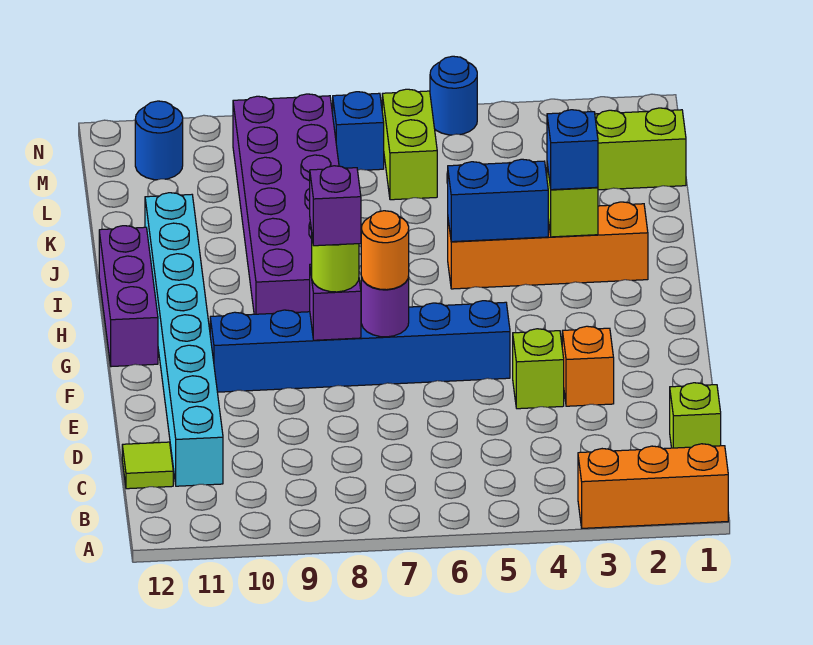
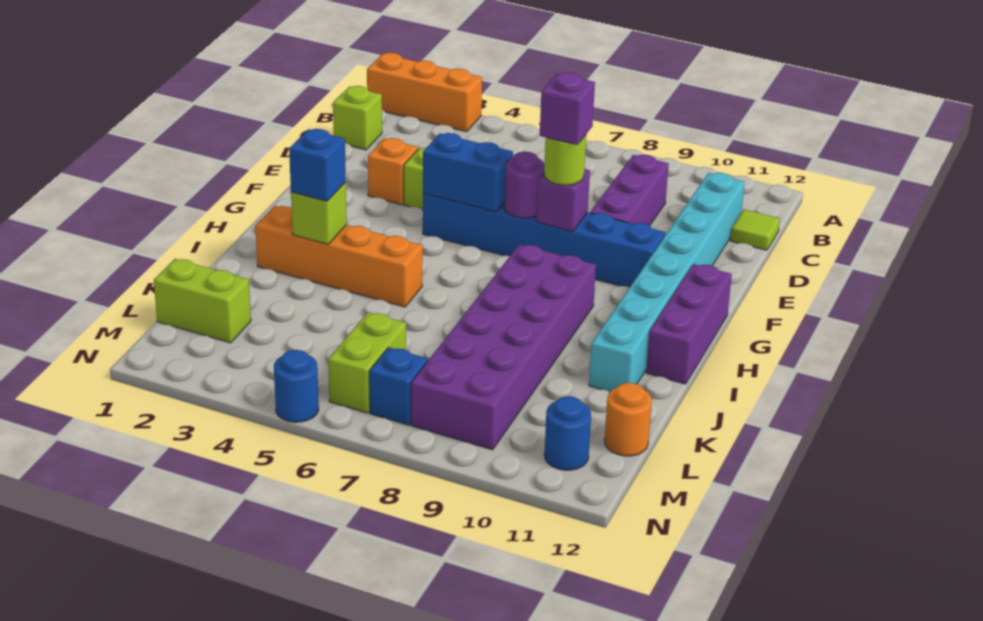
none -> purple 1x3 brick [590,155,669,226]
orange 1x1 round brick [361,211,409,290] -> orange 1x1 round brick moved to [605,383,652,456]
blue 1x2 brick [448,159,548,242] -> blue 1x2 brick moved to [423,133,513,212]

